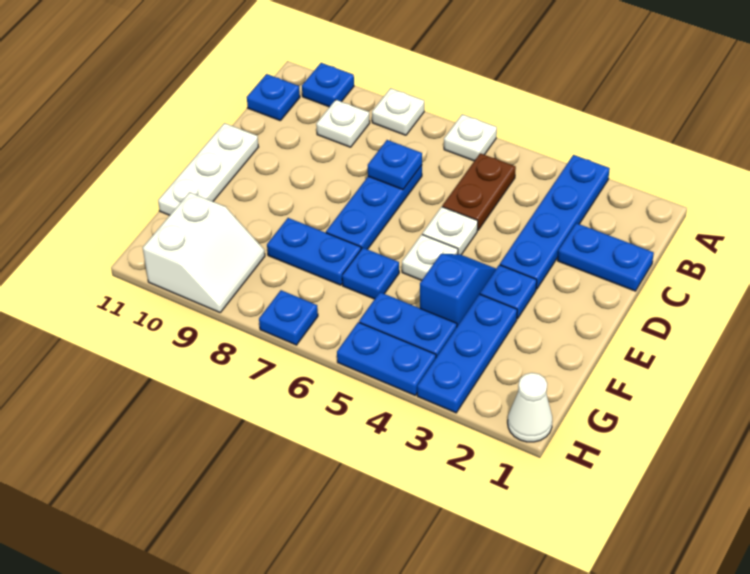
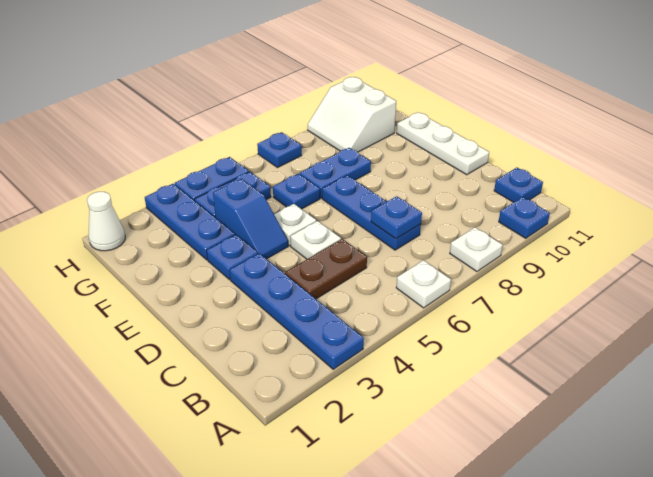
brown 1x2 plate [442,153,516,230] -> brown 1x2 plate turned to [285,239,367,299]
white 1x1 plate [316,100,370,147] -> none
blue 1x2 plate [558,223,654,291] -> none

